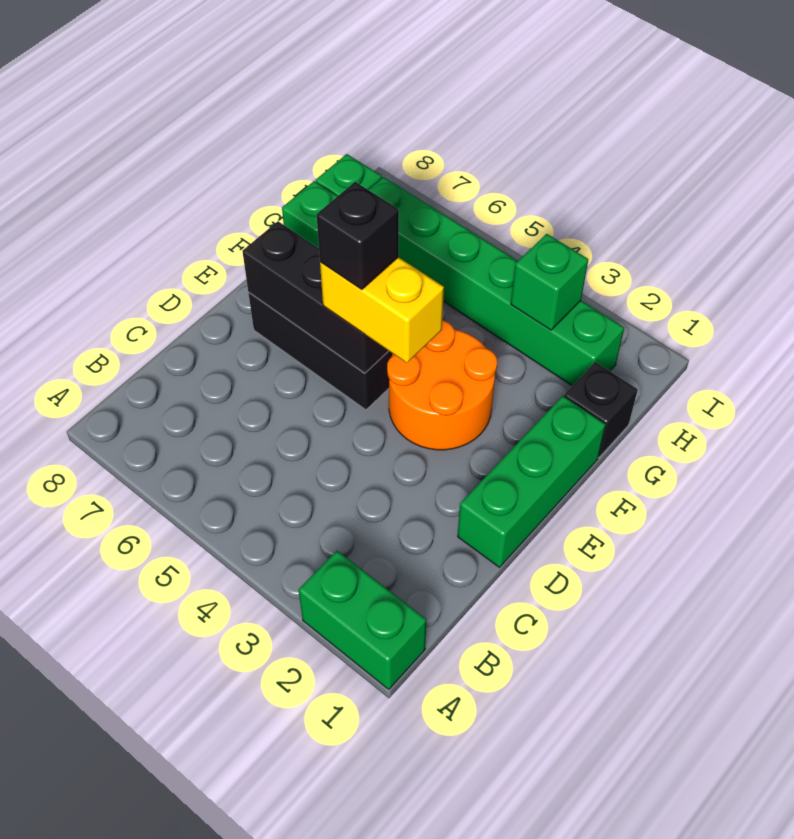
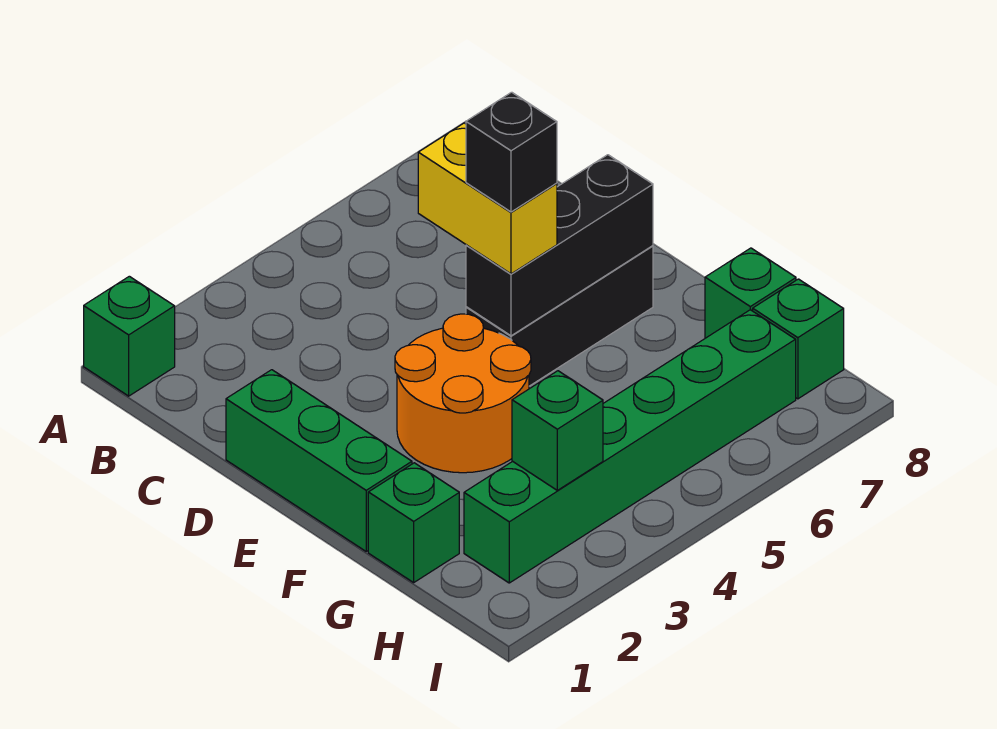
green 1x2 brick [299,551,426,689] -> green 1x1 brick [84,276,175,396]
yellow 1x2 brick [320,257,444,363] -> yellow 1x2 brick turned to [418,123,557,274]
black 1x1 brick [564,362,638,458] -> green 1x1 brick [368,463,459,583]

